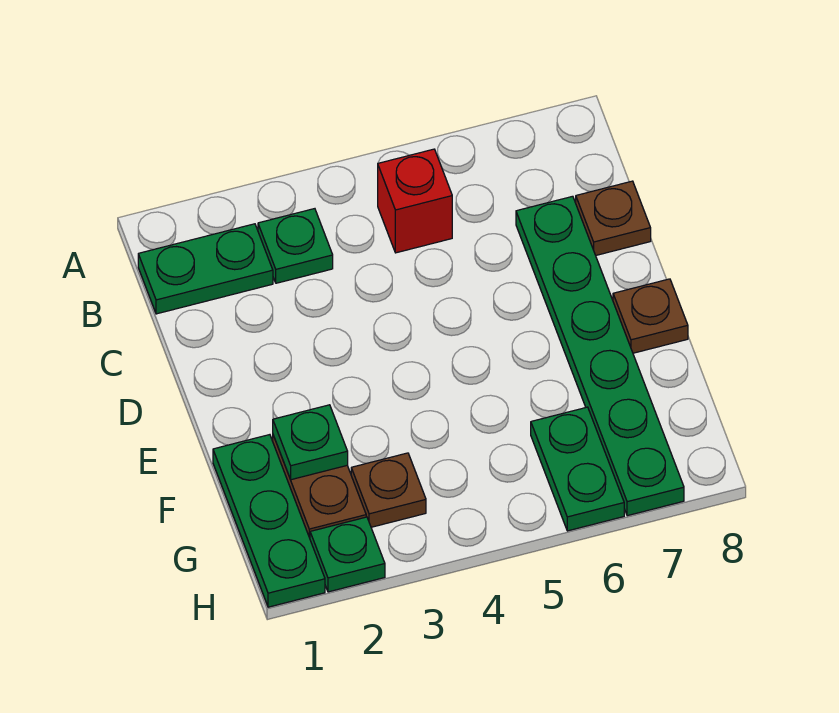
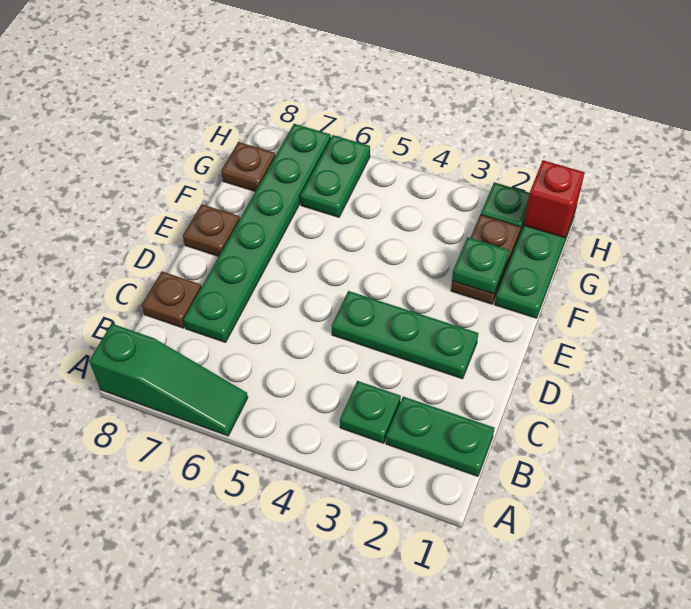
none -> green 1x3 slope [89,324,248,436]
red 1x1 brick [378,149,452,253] -> red 1x1 brick moved to [524,160,585,238]
none -> green 1x3 plate [332,291,478,379]
brown 1x1 plate [351,453,426,527] -> brown 1x1 plate moved to [221,142,275,191]

